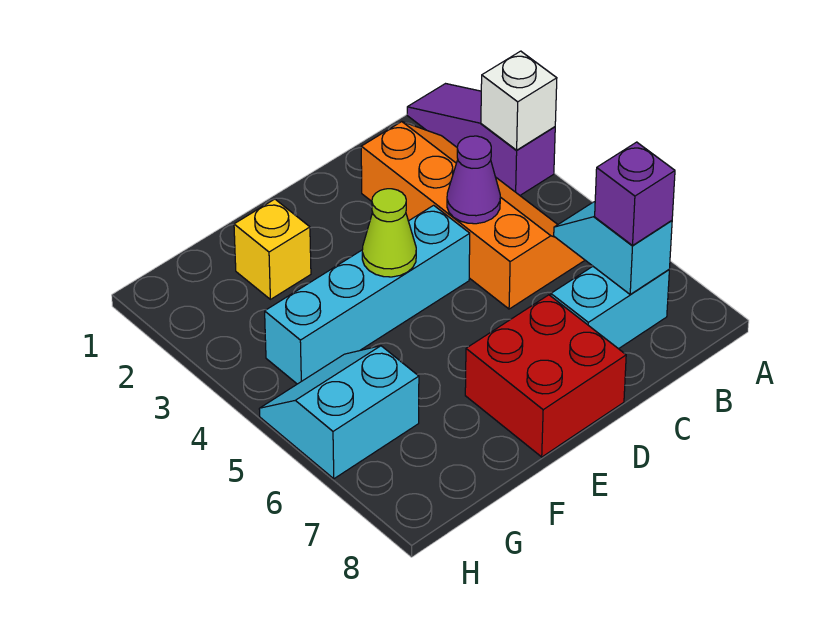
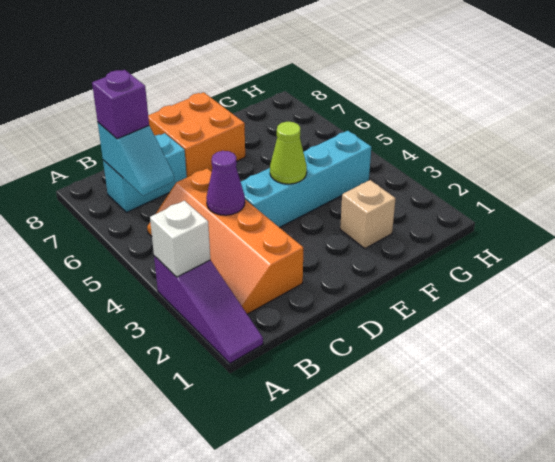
red 2x2 brick [465,295,626,457] -> orange 2x2 brick [148,92,245,177]
yellow 1x1 brick [234,199,311,299] -> tan 1x1 brick [340,180,396,249]
cyan 2x2 slope [259,346,419,479] -> none

